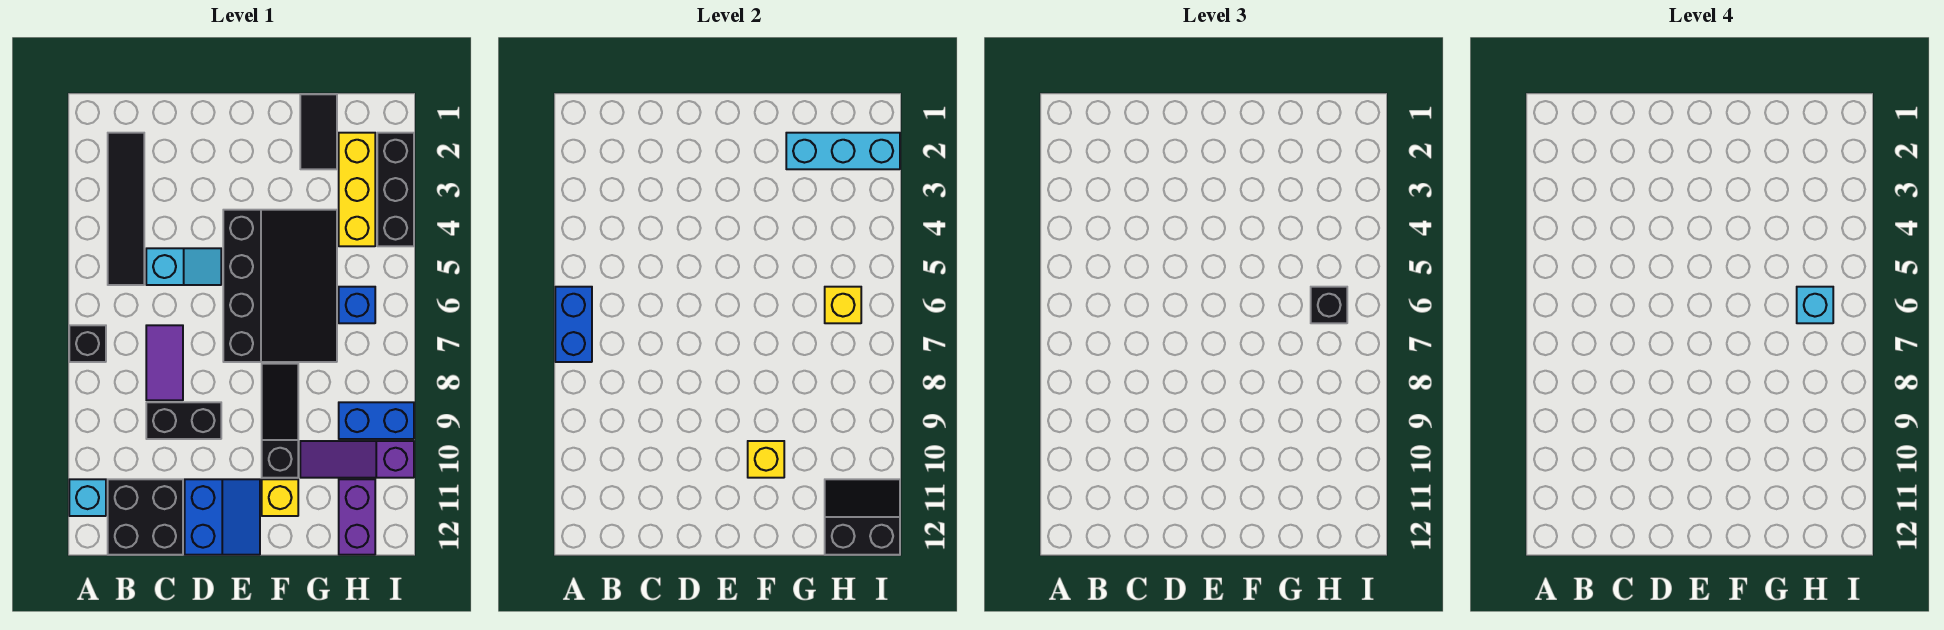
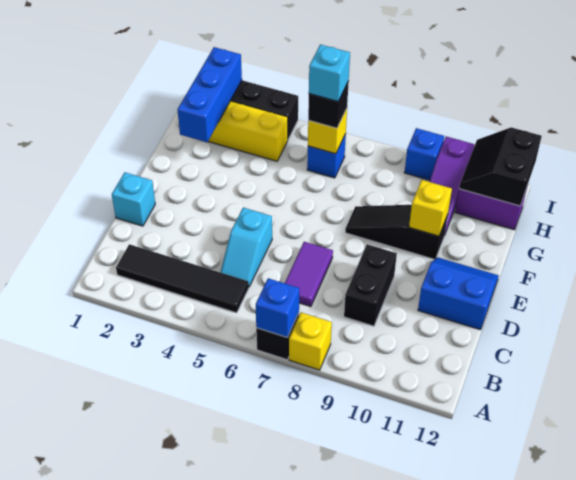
blue 1x2 brick [555,287,592,362] -> blue 1x1 brick [256,278,299,337]
cyan 1x1 brick [69,479,106,516] -> cyan 1x1 brick moved to [112,172,155,226]
black 2x2 brick [108,479,183,555] -> none
cyan 1x2 slope [146,248,221,285] -> cyan 1x2 slope turned to [220,208,272,286]
purple 1x2 tile [146,325,183,400] -> purple 1x2 tile turned to [285,242,333,307]
black 3x4 slope [223,210,337,362] -> none
yellow 1x1 brick [262,479,298,516] -> yellow 1x1 brick moved to [289,312,332,370]
black 1x2 tile [300,94,337,169] -> none
cyan 1x3 brick [786,133,900,169] -> blue 1x3 brick [178,47,242,142]
blue 1x2 brick [339,402,414,439] -> blue 1x1 brick [404,128,444,180]

